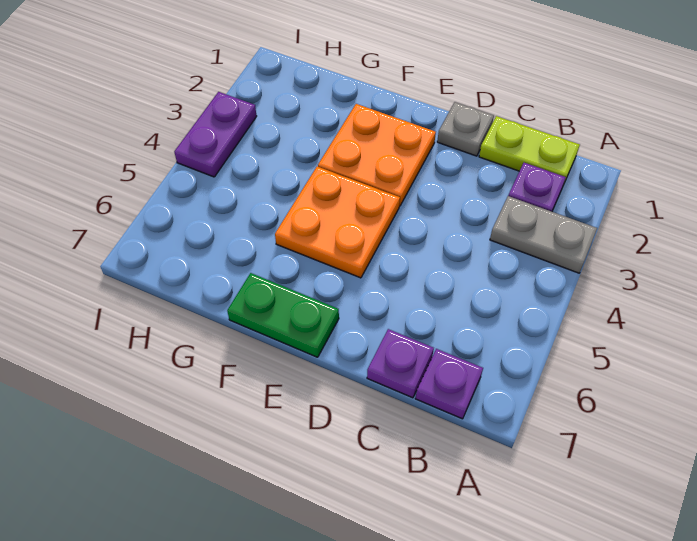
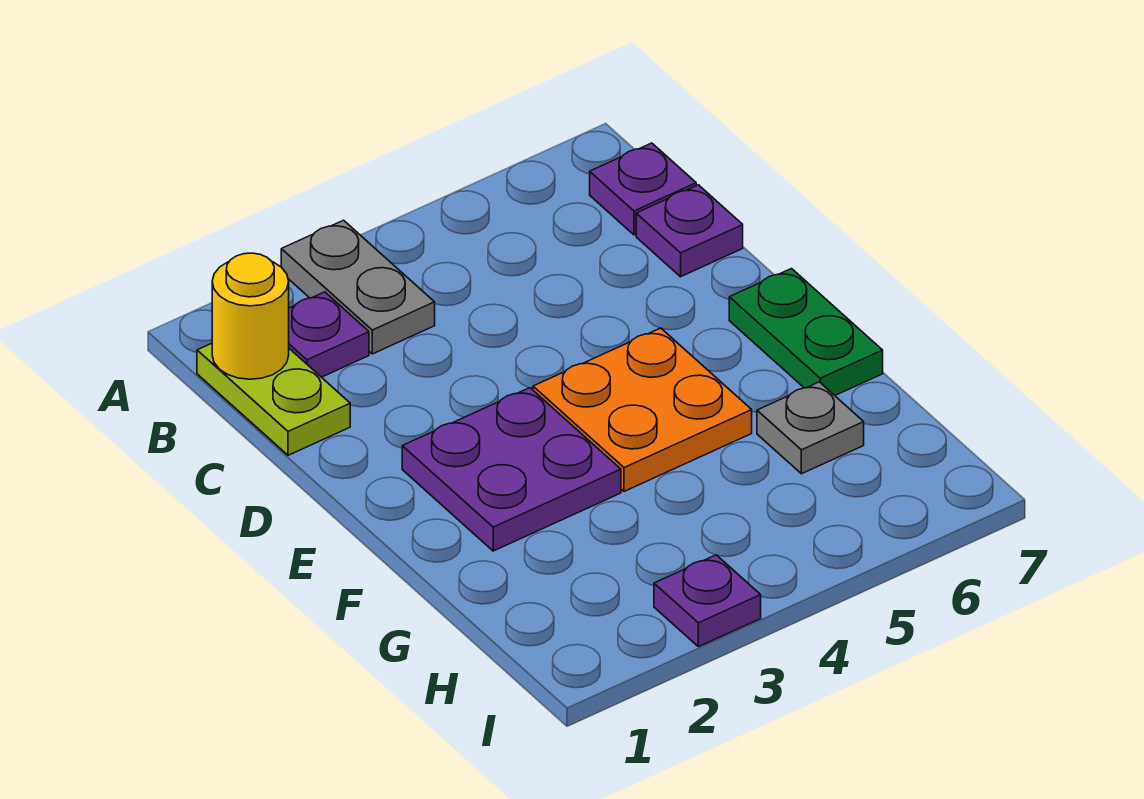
none -> yellow 1x1 round brick [212,253,289,379]
grey 1x1 plate [437,102,494,156] -> grey 1x1 plate moved to [757,382,864,474]
orange 2x2 plate [318,104,436,206] -> purple 2x2 plate [402,388,621,551]
purple 1x2 plate [174,92,257,177] -> purple 1x1 plate [654,555,761,647]

